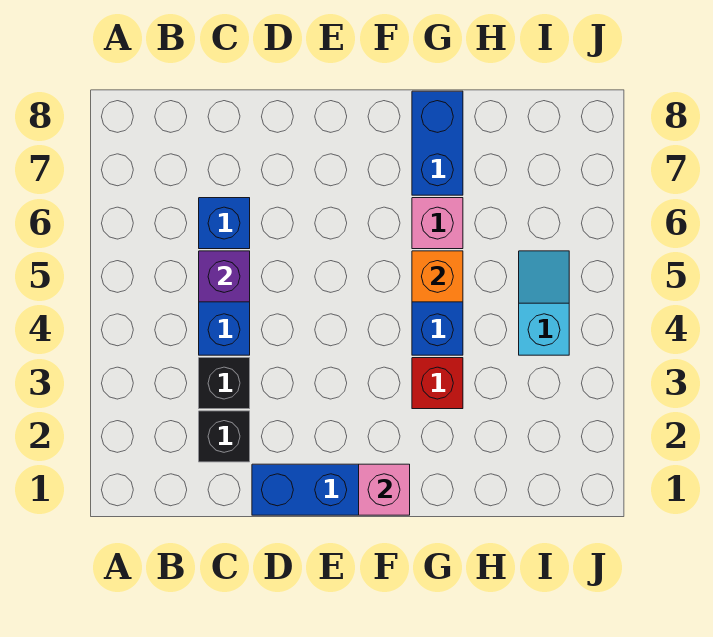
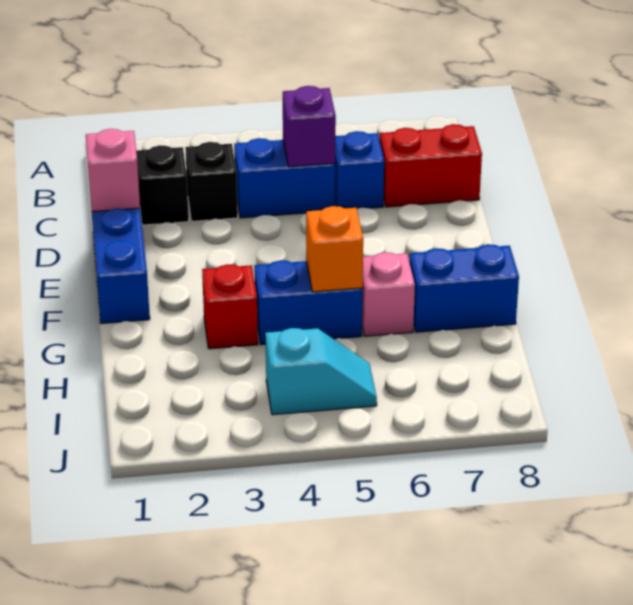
none -> red 1x2 brick [380,124,482,207]
pink 1x1 brick [359,464,410,515] -> pink 1x1 brick moved to [86,129,140,212]

